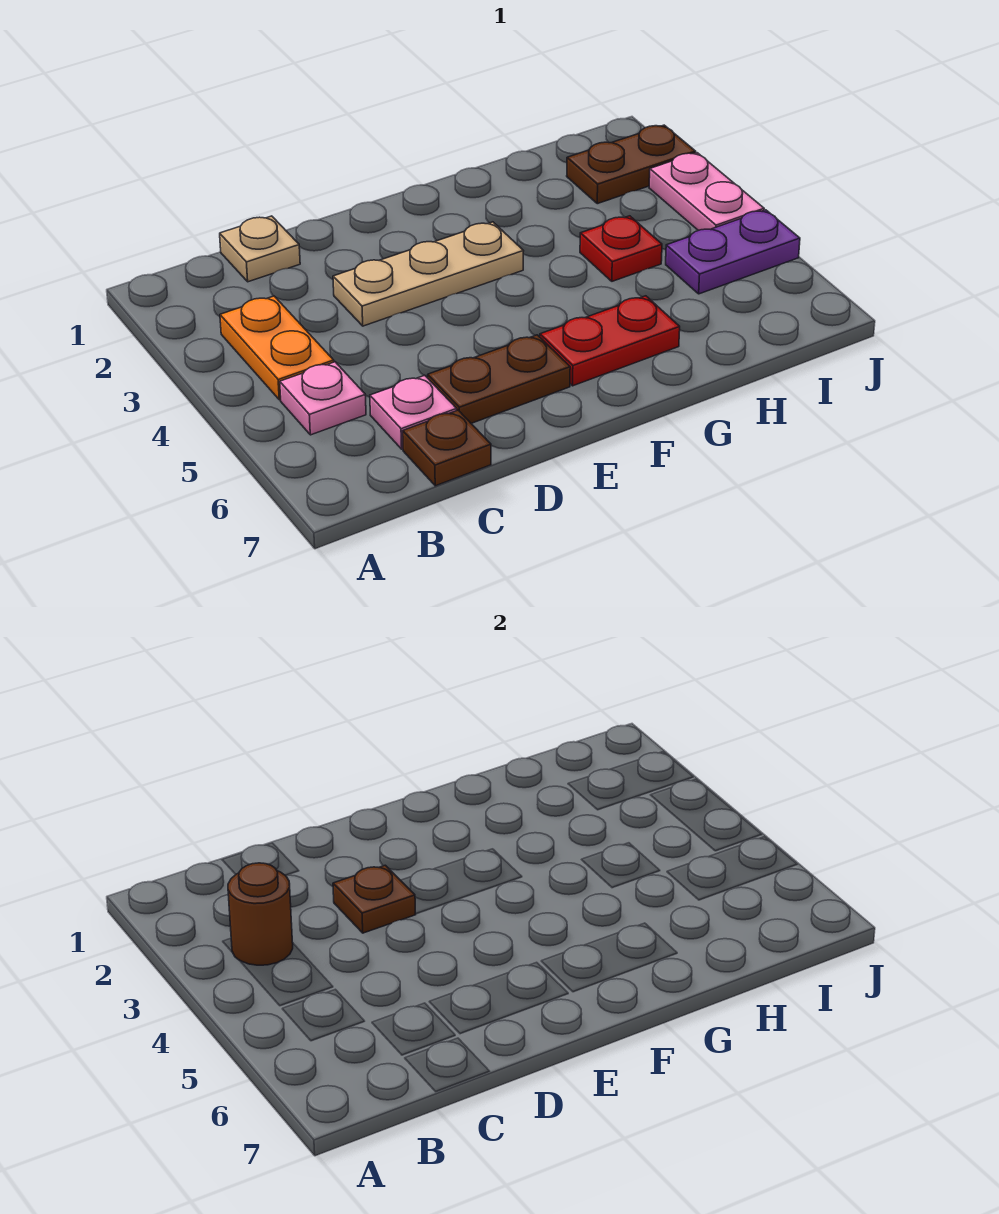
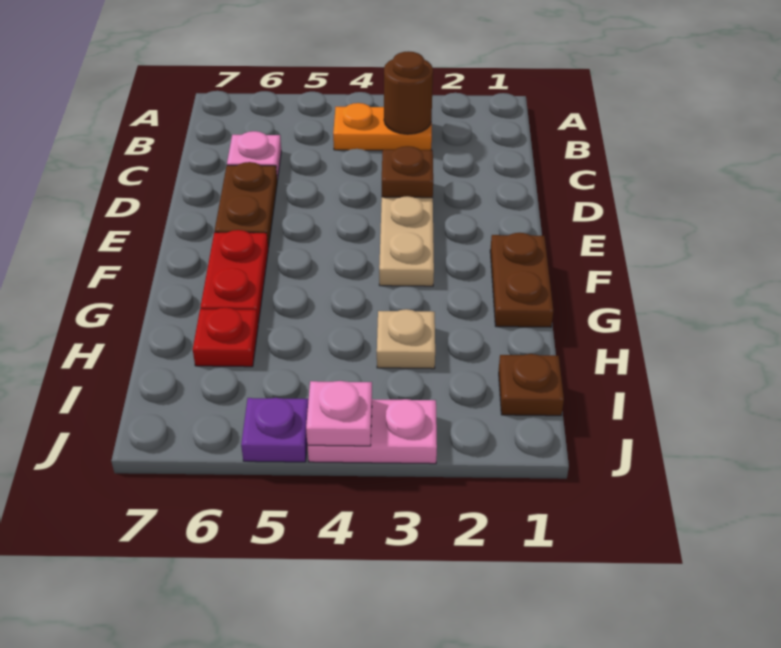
pink 1x1 plate [280,362,366,435] -> pink 1x1 plate moved to [306,381,372,446]
tan 1x1 plate [220,216,300,282] -> tan 1x1 plate moved to [377,309,435,369]
brown 1x1 plate [403,410,491,486] -> brown 1x1 plate moved to [499,354,564,416]
red 1x1 plate [580,216,662,281] -> red 1x1 plate moved to [193,308,258,367]
brown 1x2 plate [567,125,696,204] -> brown 1x2 plate moved to [490,233,553,327]
purple 1x2 plate [666,210,800,294] -> purple 1x1 plate [241,398,308,462]

